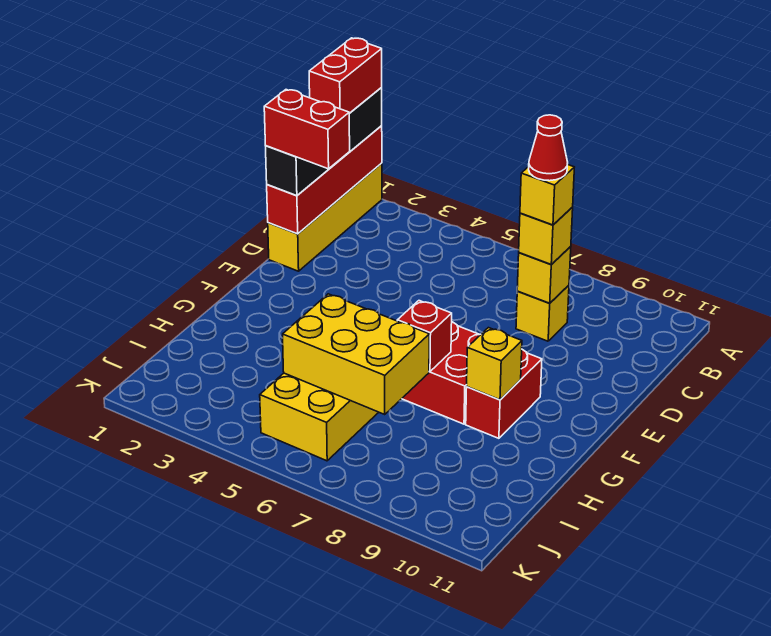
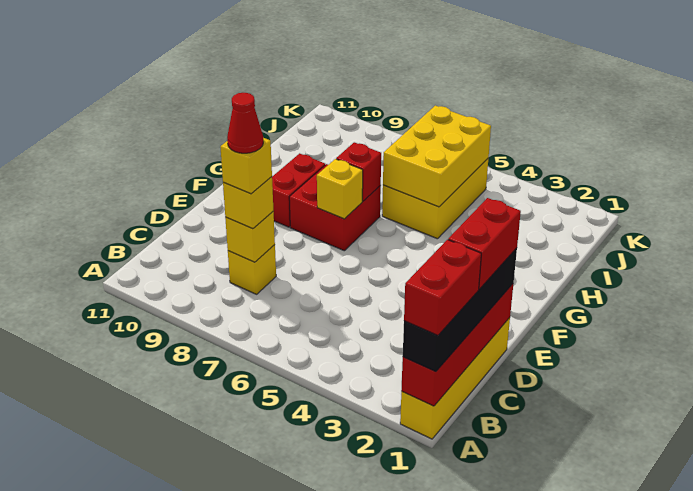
red 1x2 brick [264,90,350,169] -> red 1x2 brick turned to [448,198,521,289]
yellow 1x1 brick [467,328,522,400] -> yellow 1x1 brick moved to [317,159,363,219]
yellow 2x3 brick [283,294,429,414] -> yellow 2x3 brick turned to [383,106,491,207]

